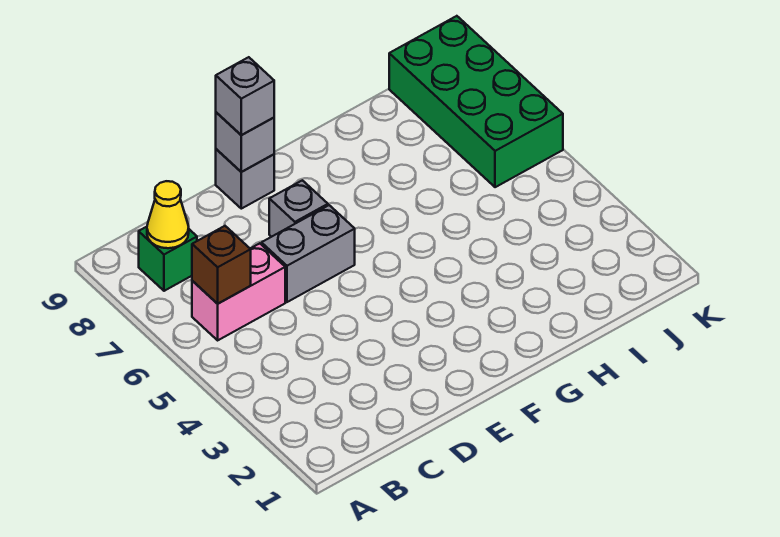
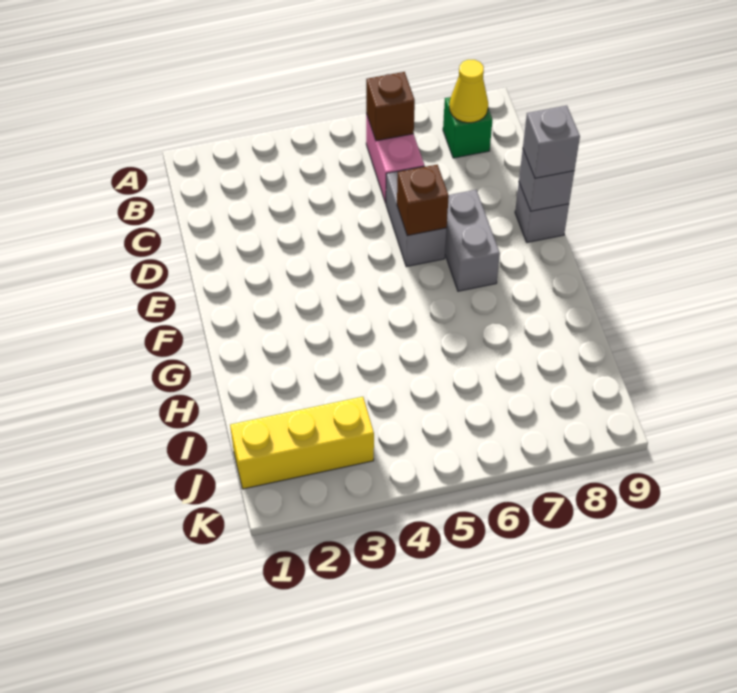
none -> brown 1x1 brick [397,165,449,236]
grey 1x1 brick [269,180,328,237] -> grey 1x2 brick [445,190,500,291]
none -> yellow 1x3 brick [230,397,374,489]
green 2x4 brick [389,16,563,187] -> none

